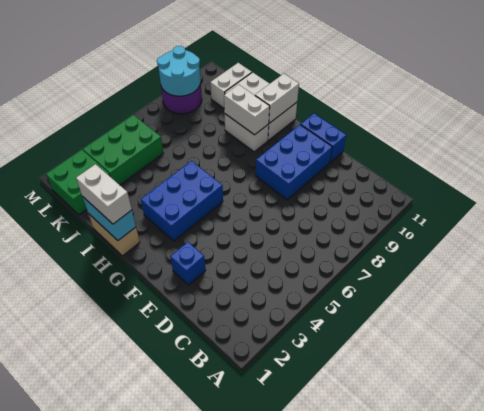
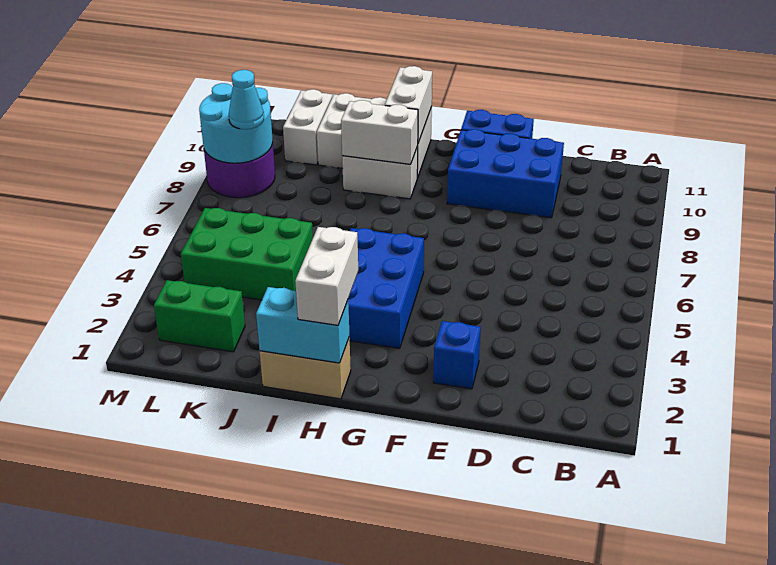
blue 2x3 brick [256,125,332,200] -> blue 2x3 brick turned to [447,129,564,218]
white 1x2 brick [76,164,132,224] -> white 1x2 brick turned to [295,227,358,325]
green 2x2 brick [46,150,110,215] -> green 1x2 brick [154,280,245,352]
green 2x3 brick [83,115,163,185] -> green 2x3 brick turned to [181,208,313,300]
none -> cyan 1x1 cone [229,70,264,129]

